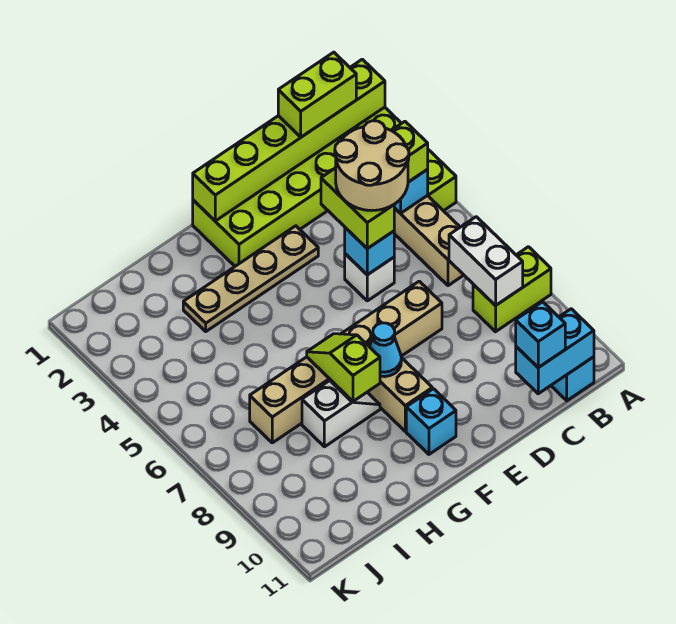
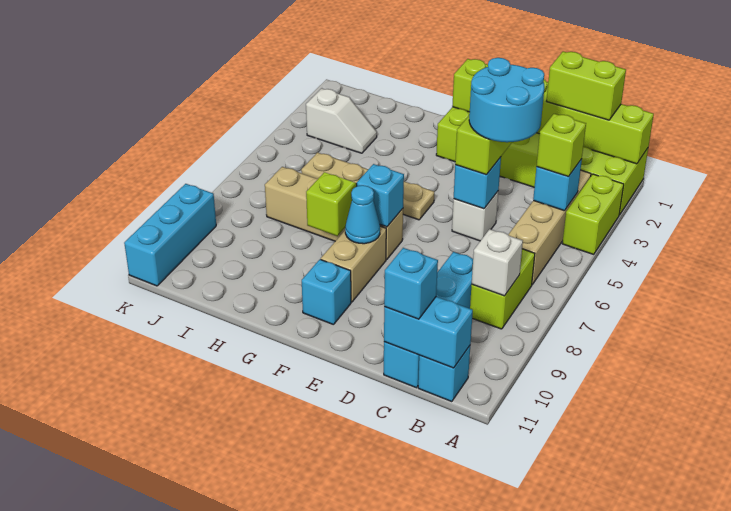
lime 1x2 brick [473,247,551,332] -> lime 1x2 brick turned to [470,249,535,329]
white 1x2 brick [449,217,523,306] -> white 1x1 brick [472,229,523,296]
tan 2x2 round brick [335,121,409,210] -> cyan 2x2 round brick [469,58,544,142]
none -> cyan 1x4 brick [384,252,473,388]
tan 1x6 brick [250,281,442,443] -> tan 1x4 brick [265,167,403,260]
tan 1x4 plate [183,226,318,331] -> tan 1x4 plate moved to [301,152,434,220]
none -> cyan 1x1 brick [357,164,404,227]
white 1x2 slope [302,380,380,447] -> white 1x2 slope moved to [306,88,377,153]
none -> cyan 1x3 brick [124,184,216,286]

